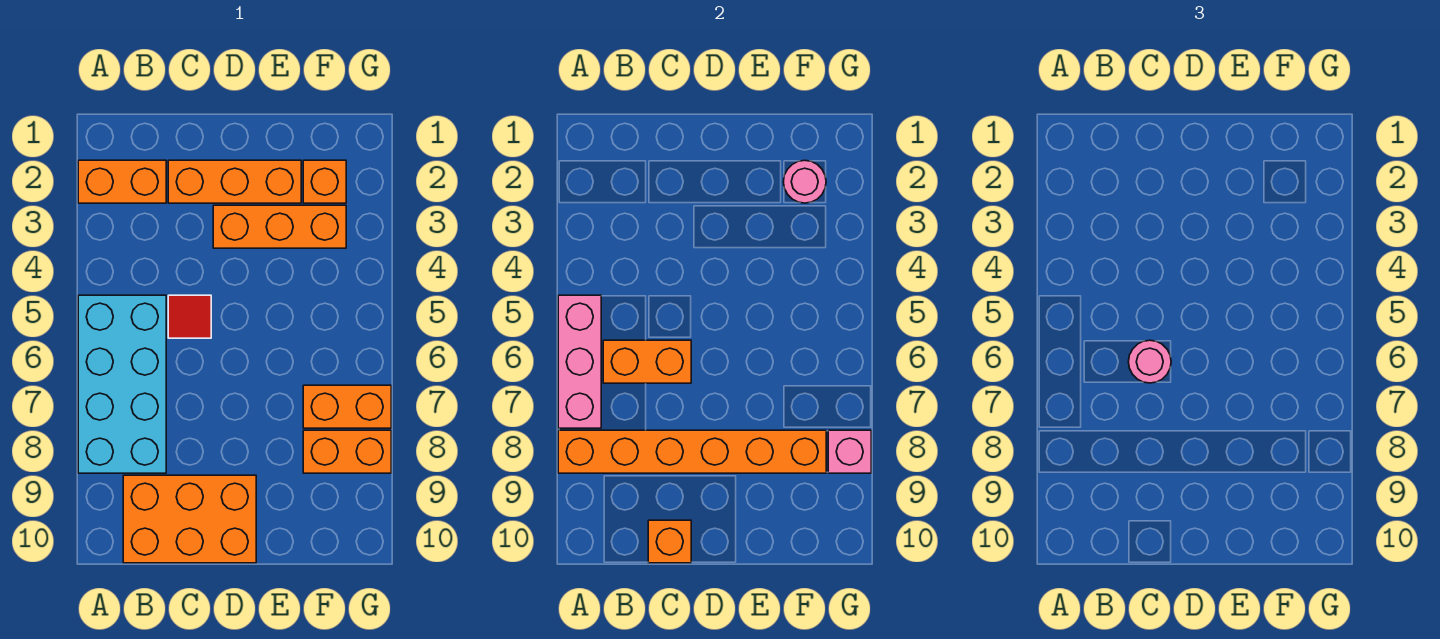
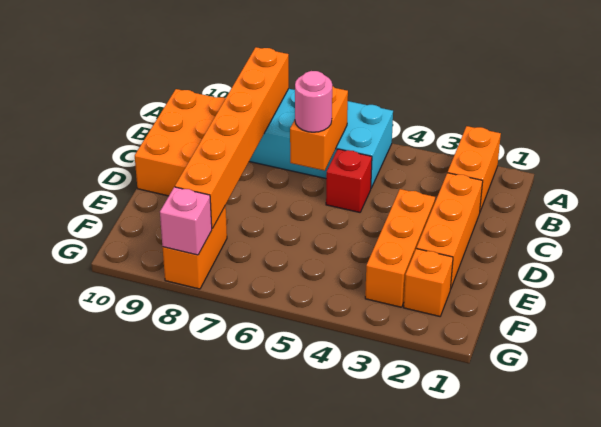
pink 1x3 brick [558,295,601,428] -> none
red 1x1 tile [168,295,211,338] -> red 1x1 brick [326,149,372,212]
orange 1x1 brick [648,520,691,563] -> none
pink 1x1 round brick [783,160,826,203] -> none
orange 1x2 brick [303,385,391,428] -> none

